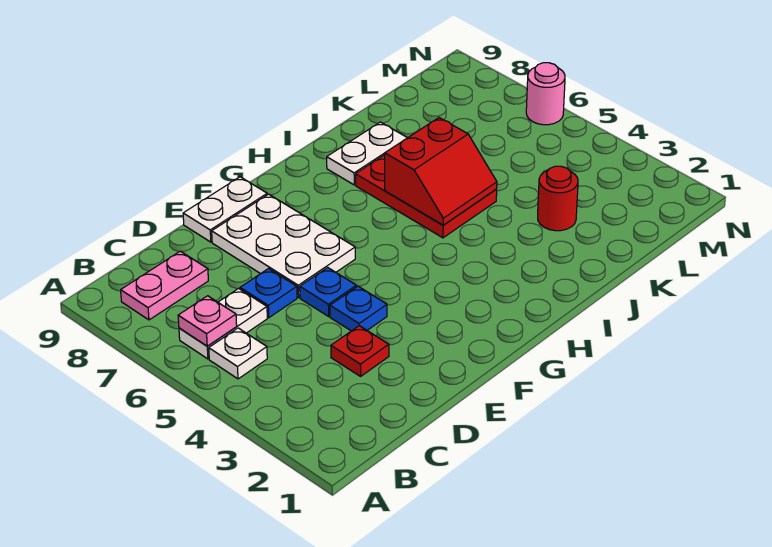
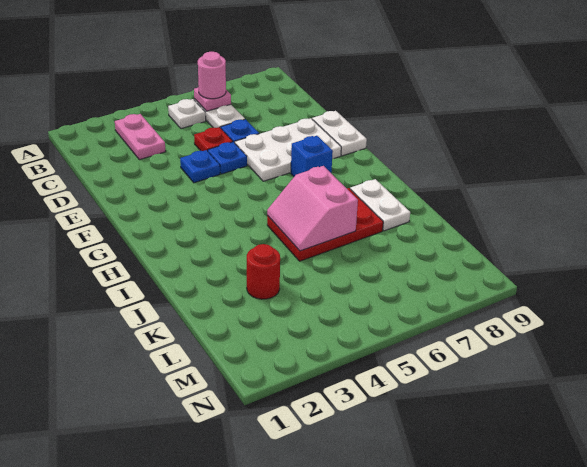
pink 1x2 plate [121,251,208,320] -> pink 1x2 plate moved to [115,114,166,160]
red 1x1 plate [331,326,389,376] -> red 1x1 plate moved to [194,127,233,151]
none -> blue 1x1 brick [291,136,333,176]
red 2x2 slope [385,118,497,225] -> pink 2x2 slope [267,166,358,251]
pink 1x1 round brick [526,63,565,125] -> pink 1x1 round brick moved to [198,52,226,99]

